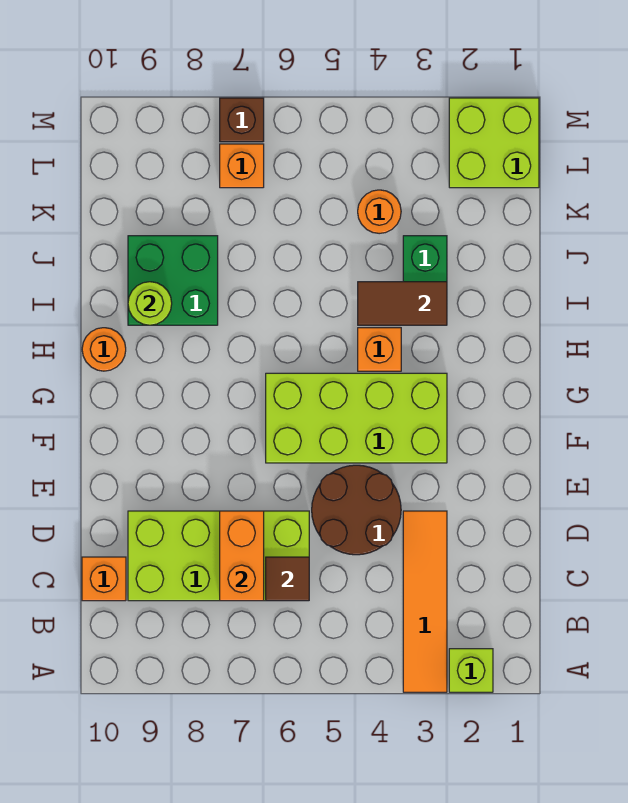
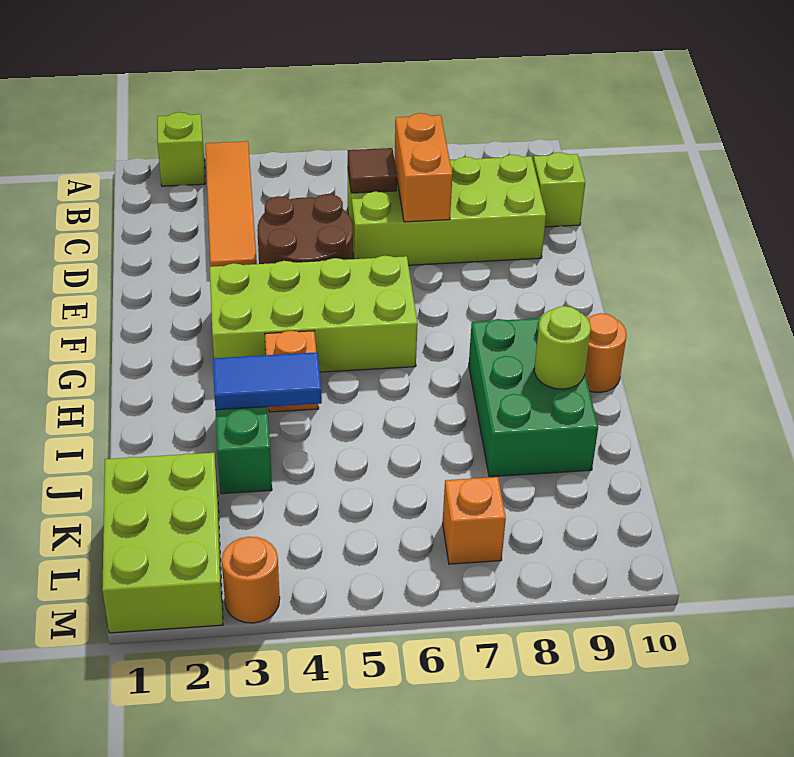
orange 1x1 brick [82,557,126,601] -> lime 1x1 brick [533,152,585,227]
brown 1x2 tile [358,282,447,325] -> blue 1x2 tile [213,352,322,410]
green 2x2 brick [128,236,218,325] -> green 2x3 brick [469,318,598,477]
orange 1x1 round brick [358,190,401,234] -> orange 1x1 round brick moved to [222,537,280,623]
lime 2x2 brick [449,98,539,188] -> lime 2x3 brick [102,453,223,633]
brown 1x1 brick [220,98,264,142] -> none

